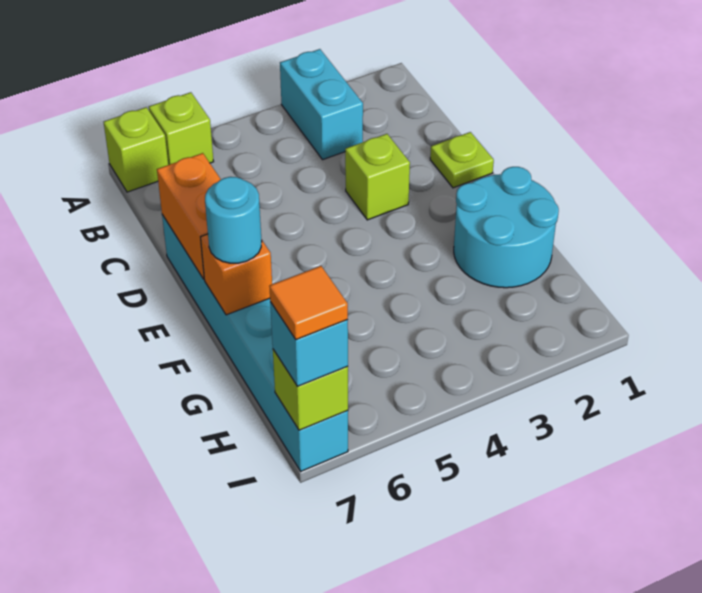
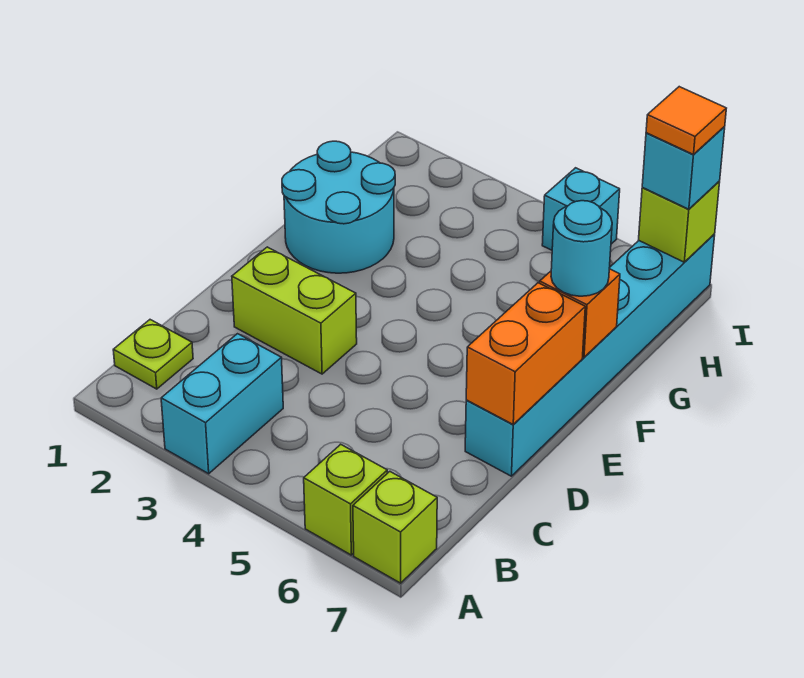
lime 1x1 plate [430,132,494,188] -> lime 1x1 plate moved to [113,320,193,389]
lime 1x1 brick [345,134,410,220] -> lime 1x2 brick [232,247,357,374]
none -> cyan 1x1 brick [542,168,620,250]

